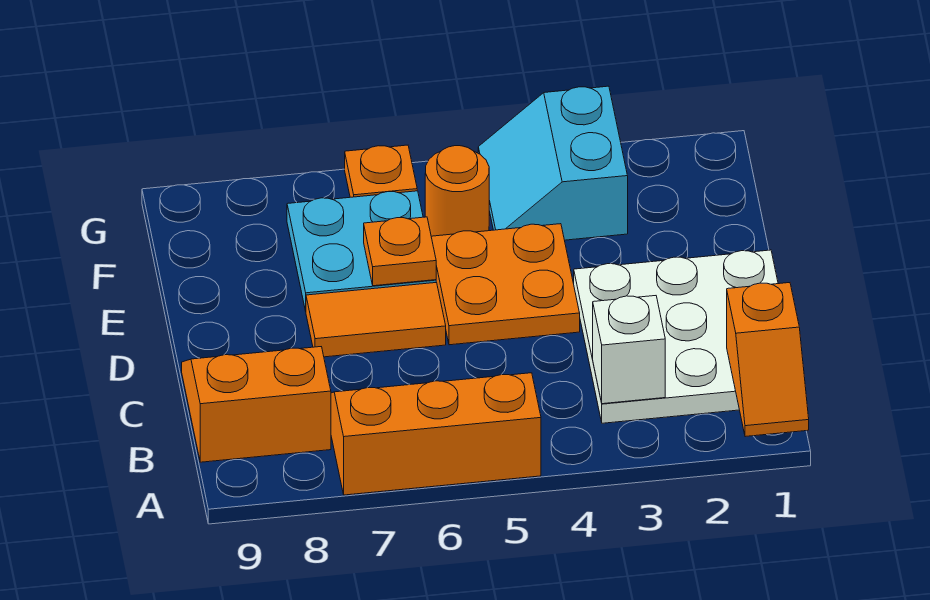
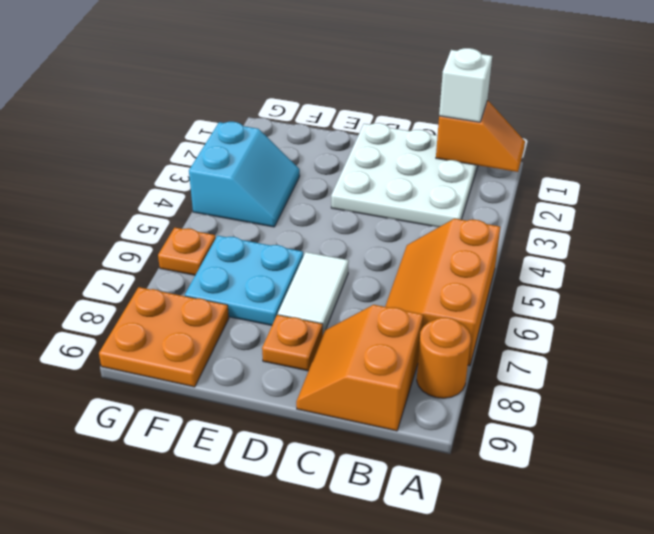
white 1x1 brick [593,296,665,404] -> white 1x1 brick moved to [439,48,492,122]
orange 2x2 plate [431,224,580,345] -> orange 2x2 plate moved to [99,287,229,387]
orange 1x2 tile [306,283,446,357] -> white 1x2 tile [278,252,349,333]
orange 1x1 plate [364,217,436,286] -> orange 1x1 plate moved to [262,315,323,371]
cyan 2x2 slope [478,86,628,240] -> cyan 2x2 slope turned to [189,122,300,227]
orange 1x1 round brick [425,146,489,236] -> orange 1x1 round brick moved to [417,317,471,398]

